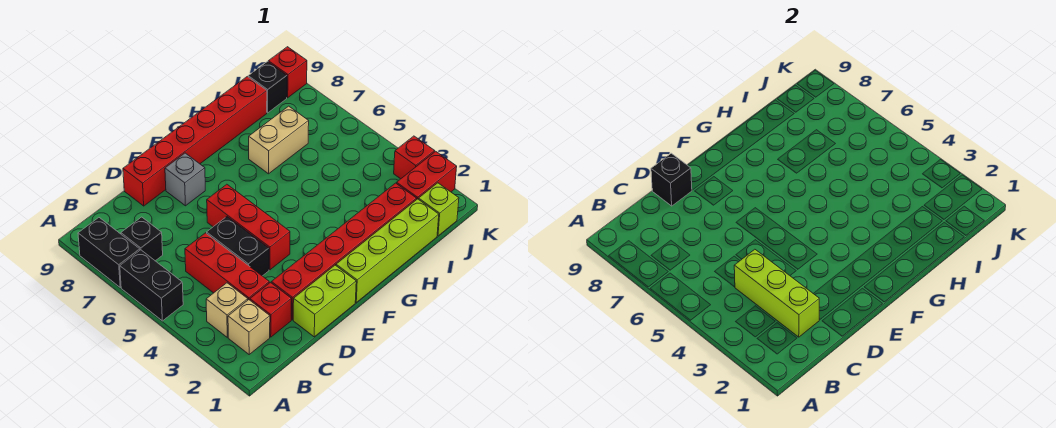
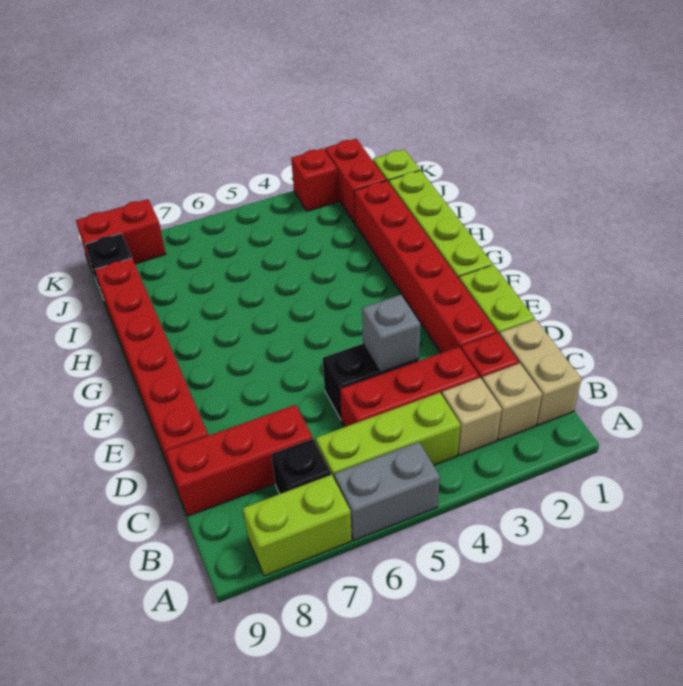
black 1x2 brick [120,250,183,321] -> grey 1x2 brick [334,442,440,540]
black 1x2 brick [78,218,140,287] -> lime 1x2 brick [243,475,352,576]
lime 1x3 brick [734,249,819,337] -> lime 1x3 brick moved to [316,393,460,478]
black 1x1 brick [651,153,692,206] -> none
red 1x3 brick [207,184,290,270] -> red 1x3 brick moved to [166,405,313,516]
grey 1x1 brick [165,153,205,206] -> grey 1x1 brick moved to [362,295,420,372]
tan 1x2 brick [249,106,309,174] -> tan 1x2 brick moved to [500,320,581,425]
red 1x1 brick [268,47,307,98] -> red 1x2 brick [76,199,166,274]

